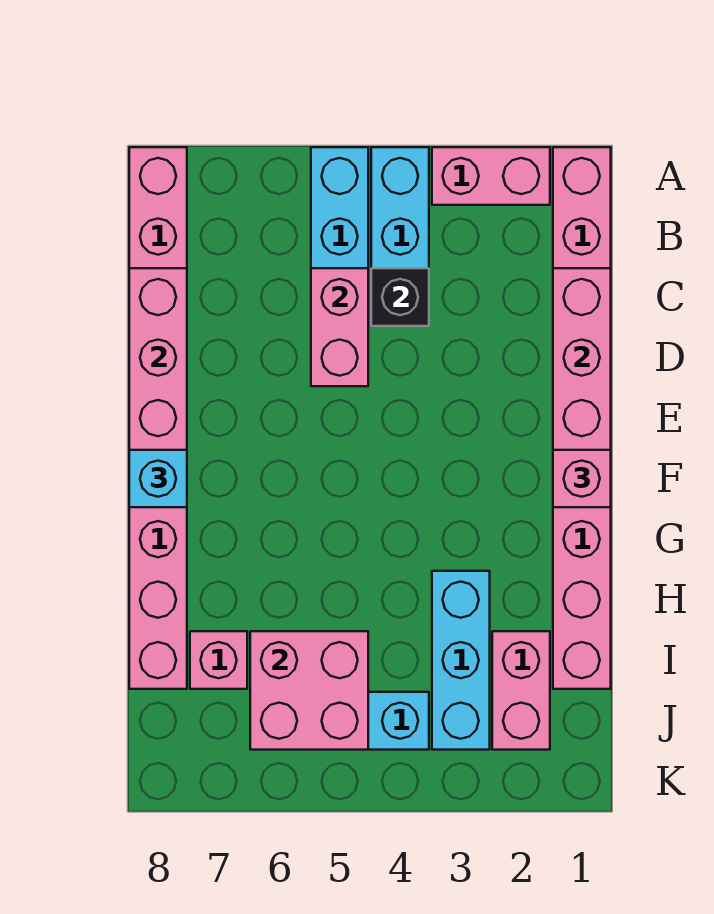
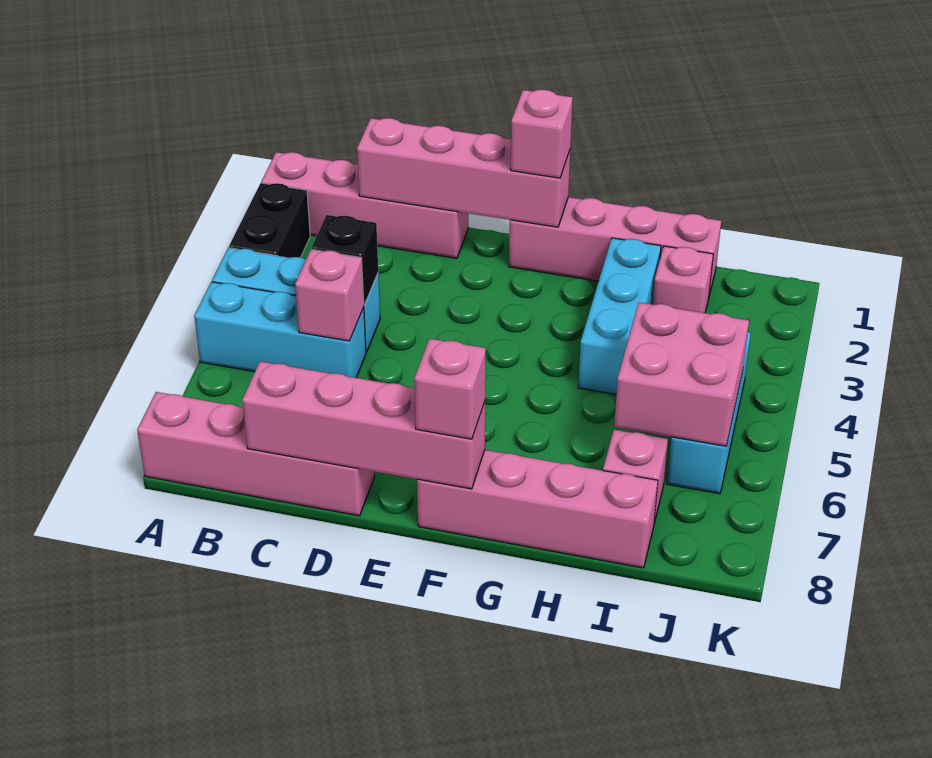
pink 1x2 brick [432,147,550,205] -> black 1x2 brick [229,183,310,258]
pink 1x2 brick [311,268,368,386] -> pink 1x1 brick [295,249,364,341]
cyan 1x1 brick [129,450,187,507] -> pink 1x1 brick [414,338,486,439]
cyan 1x3 brick [432,571,490,750] -> cyan 1x3 brick turned to [578,238,661,394]
pink 1x2 brick [492,631,550,750] -> pink 1x1 brick [653,246,713,313]

